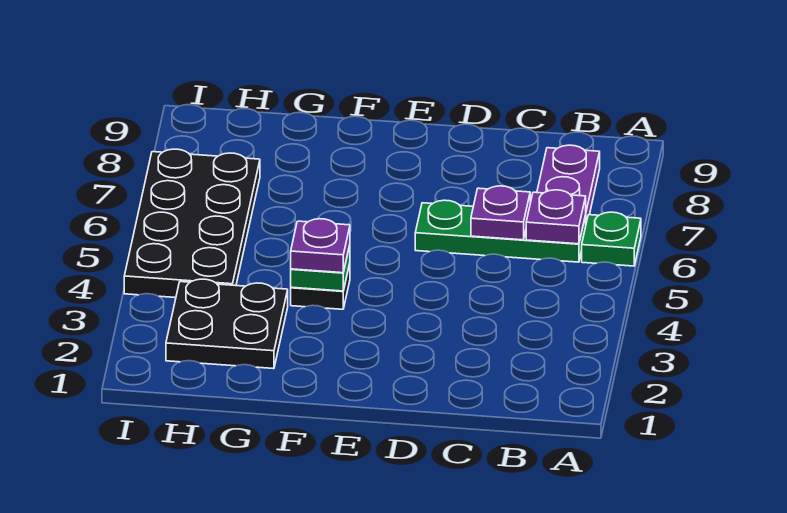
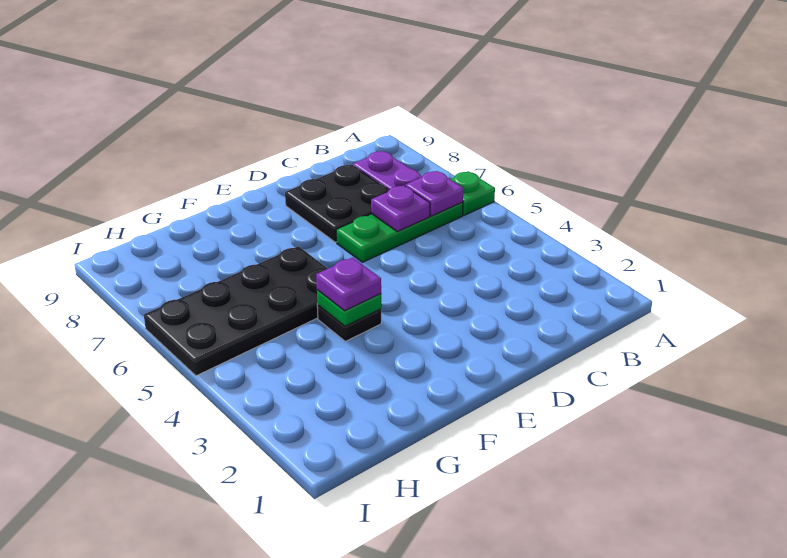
black 2x2 plate [166,279,288,369] -> black 2x2 plate moved to [285,165,388,242]
black 2x4 plate [124,149,260,298] -> black 2x4 plate turned to [144,246,328,376]

